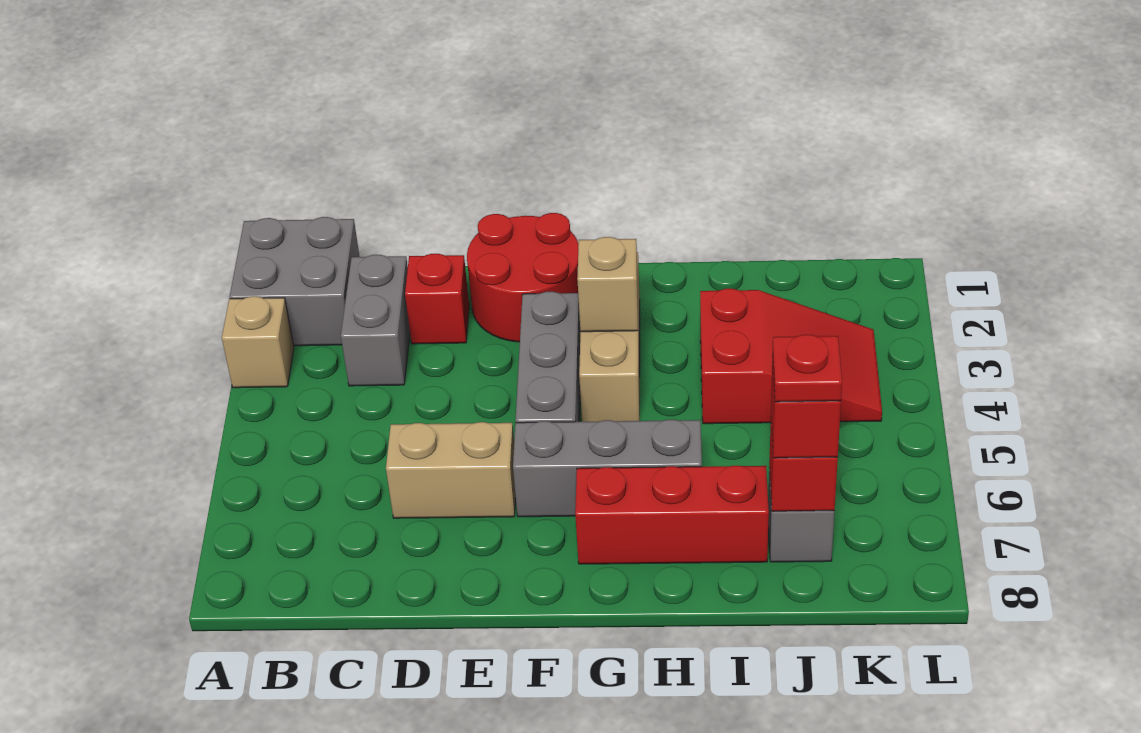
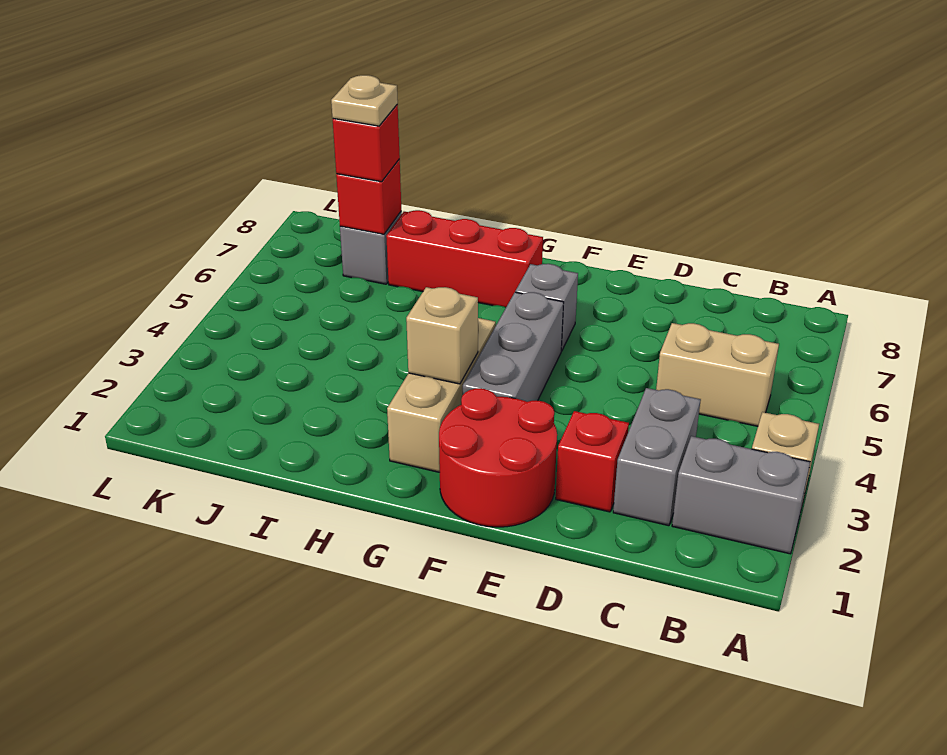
grey 2x2 brick [230,217,360,346] -> grey 1x2 brick [672,436,810,554]
tan 1x2 brick [386,422,516,518] -> tan 1x2 brick moved to [656,323,779,426]
grey 1x3 brick [513,419,702,517] -> grey 1x1 brick [515,264,578,351]
red 2x3 slope [700,289,882,424] -> none
red 1x1 plate [772,335,842,402] -> tan 1x1 plate [331,75,398,126]

